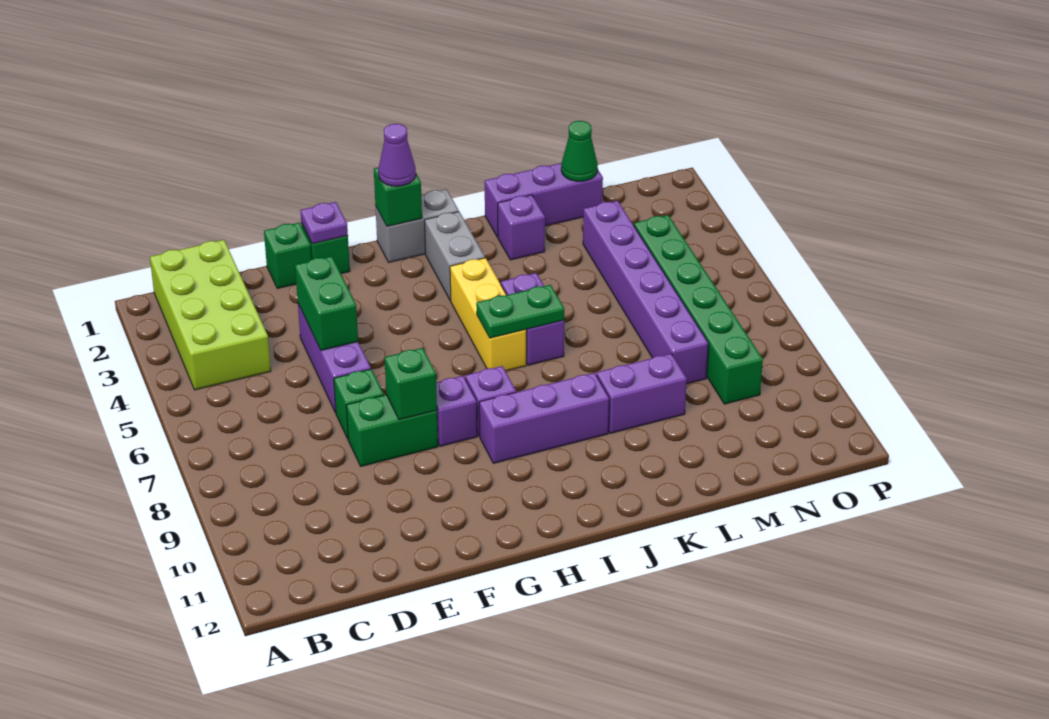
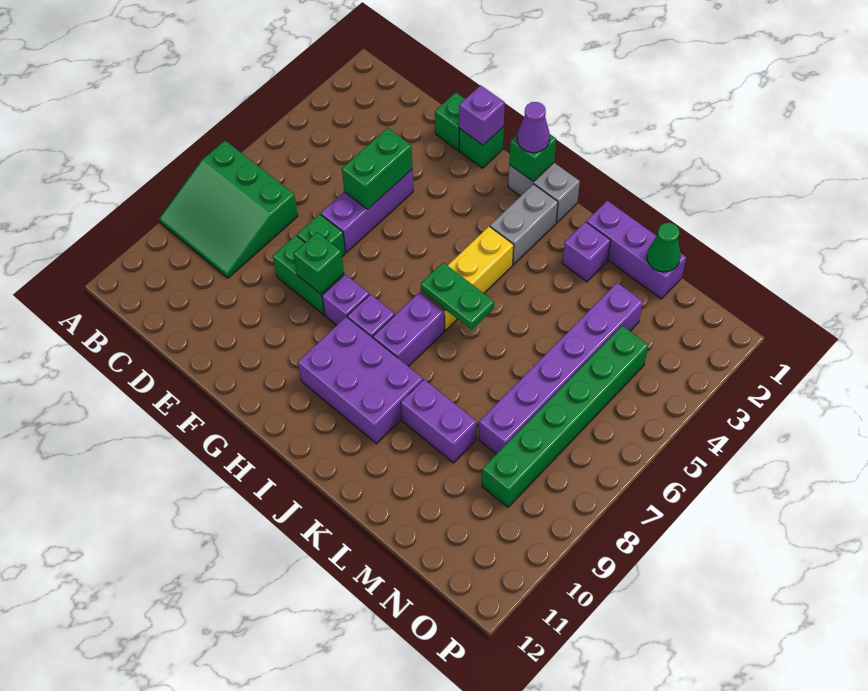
none -> green 3x3 slope [159,141,298,278]
lime 2x4 brick [150,240,271,390] -> none
purple 1x1 plate [301,202,348,244] -> purple 1x1 brick [459,85,505,145]
purple 1x3 brick [479,373,609,463] -> purple 2x3 brick [298,317,423,444]
purple 1x2 brick [501,273,564,365] -> purple 1x2 brick moved to [373,292,445,367]

